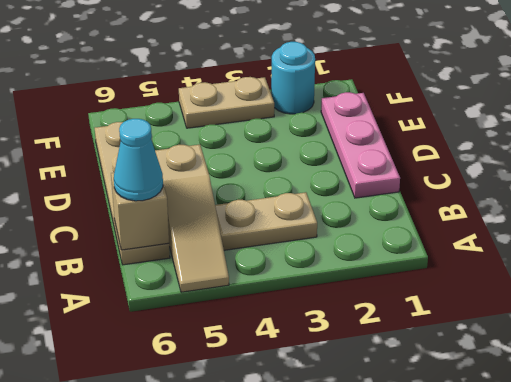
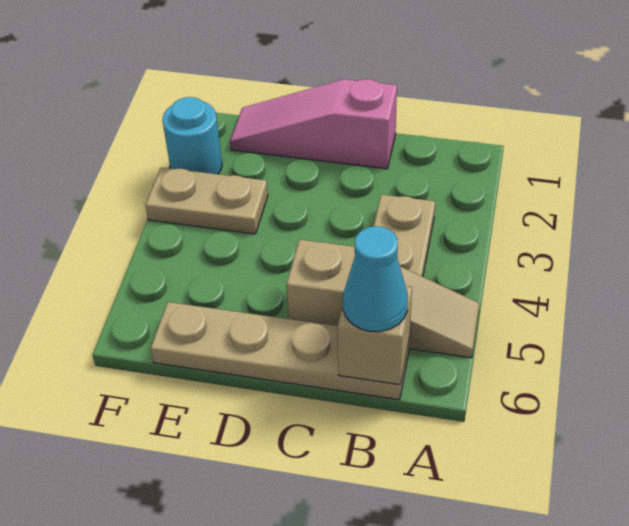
pink 1x3 plate [321,92,400,198] -> pink 1x3 slope [230,79,397,169]
tan 1x2 plate [179,77,274,128] -> tan 1x2 plate turned to [145,167,268,234]

